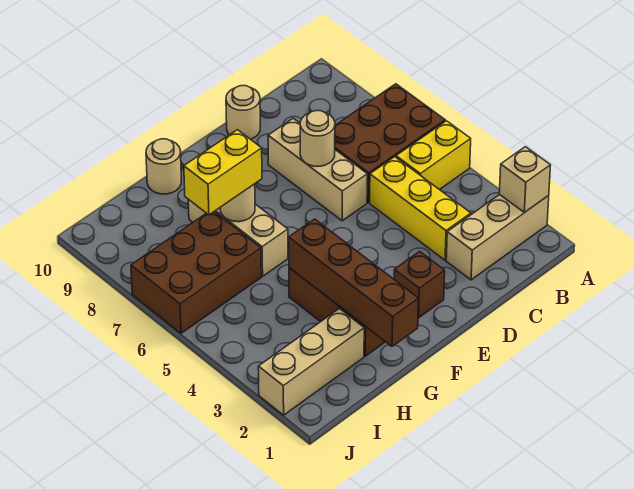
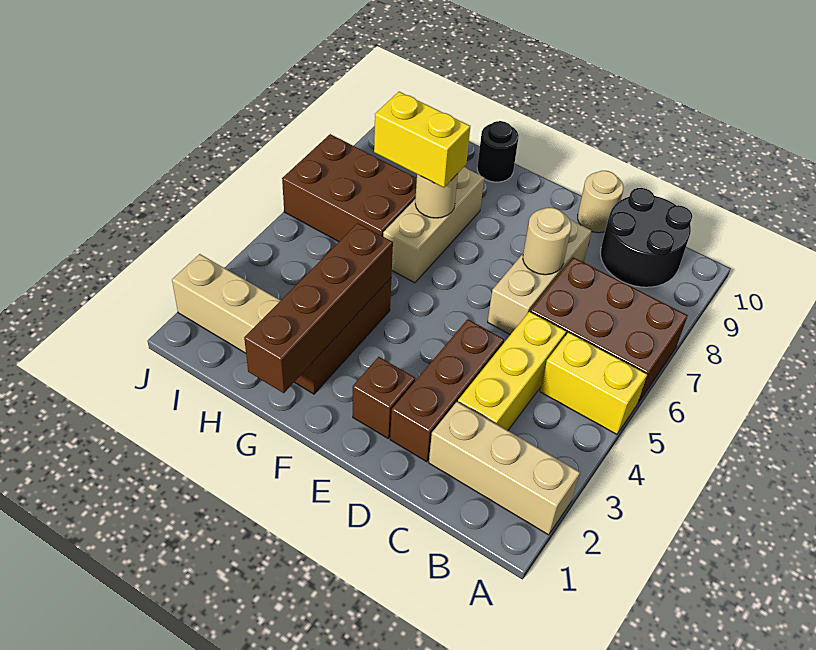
tan 1x1 brick [499,147,550,213] -> none
none -> black 2x2 round brick [600,188,692,287]
none -> brown 1x3 brick [390,319,504,462]
tan 1x1 round brick [146,139,181,194] -> black 1x1 round brick [477,121,519,182]

